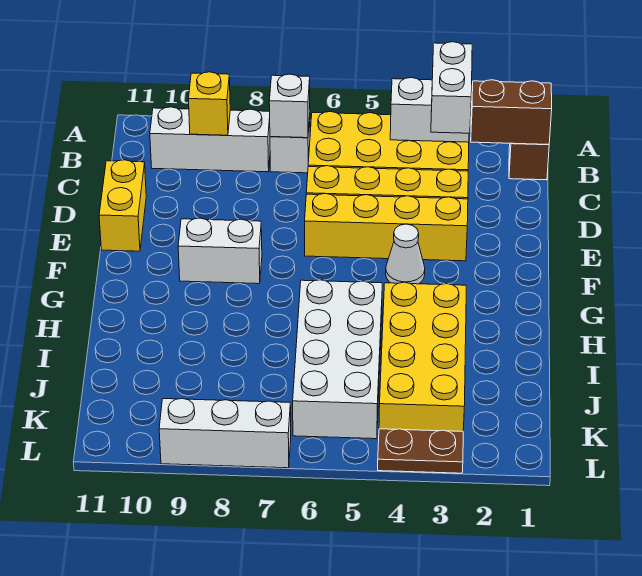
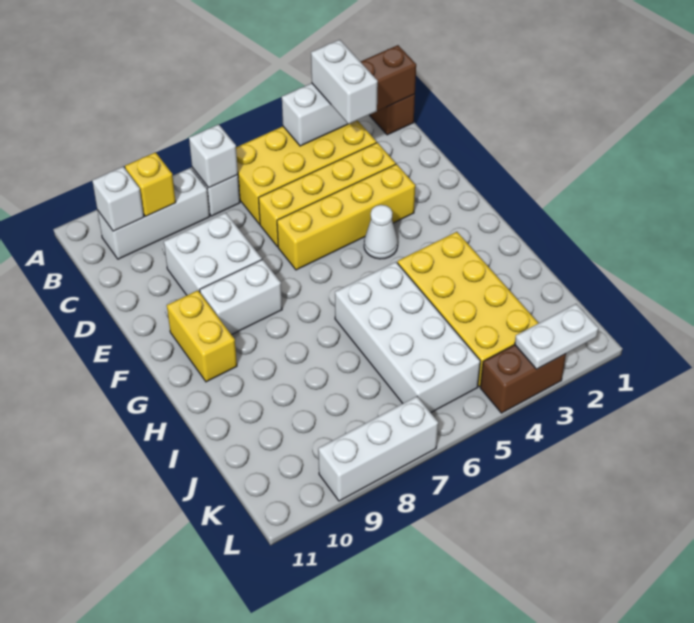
none -> white 1x1 brick [92,167,144,231]
none -> white 2x2 brick [164,213,262,295]
yellow 1x2 brick [99,160,146,251] -> yellow 1x2 brick moved to [167,290,237,382]
none -> white 1x2 plate [515,304,598,369]
brown 1x2 plate [378,429,463,473] -> brown 1x2 brick [480,345,566,413]

